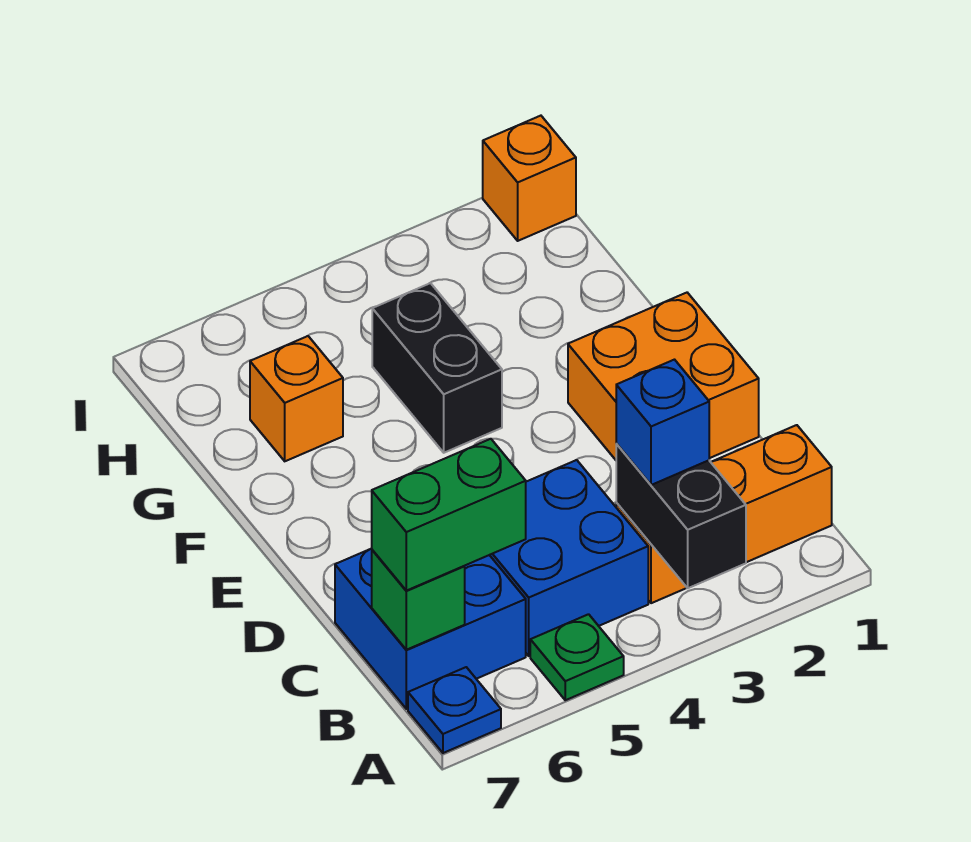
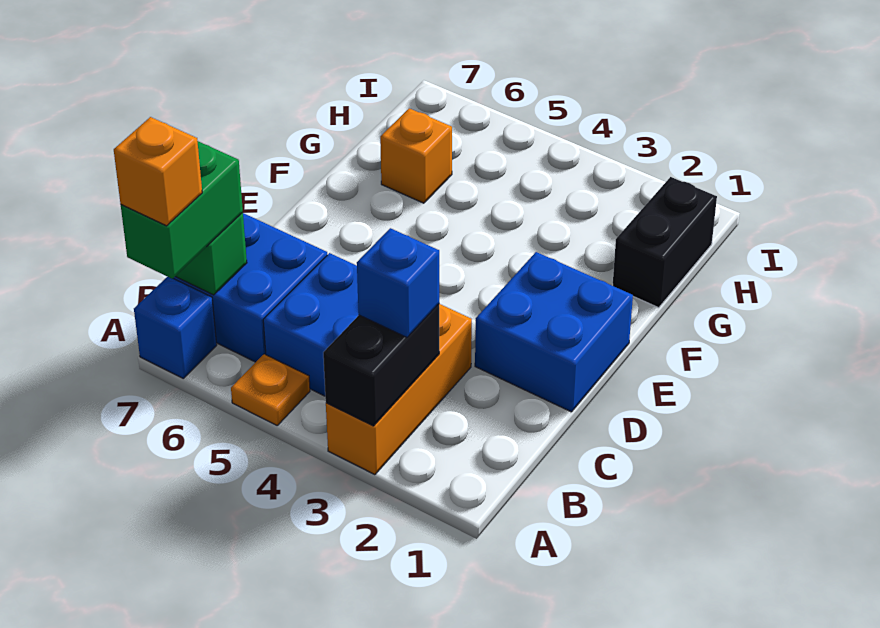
green 1x1 plate [530,614,624,700] -> orange 1x1 plate [231,354,310,425]
blue 1x1 plate [408,667,501,753] -> blue 1x1 brick [134,277,217,378]
orange 1x3 brick [616,425,832,603] -> orange 1x3 brick turned to [326,304,472,475]
green 1x2 brick [371,439,526,591] -> green 1x2 brick turned to [121,141,243,279]
orange 2x2 brick [568,293,759,460] -> blue 2x2 brick [475,252,633,412]
black 1x2 brick [372,283,502,453] -> black 1x2 brick moved to [613,177,717,308]
orange 1x1 brick [483,116,576,241] -> orange 1x1 brick moved to [114,117,202,226]

